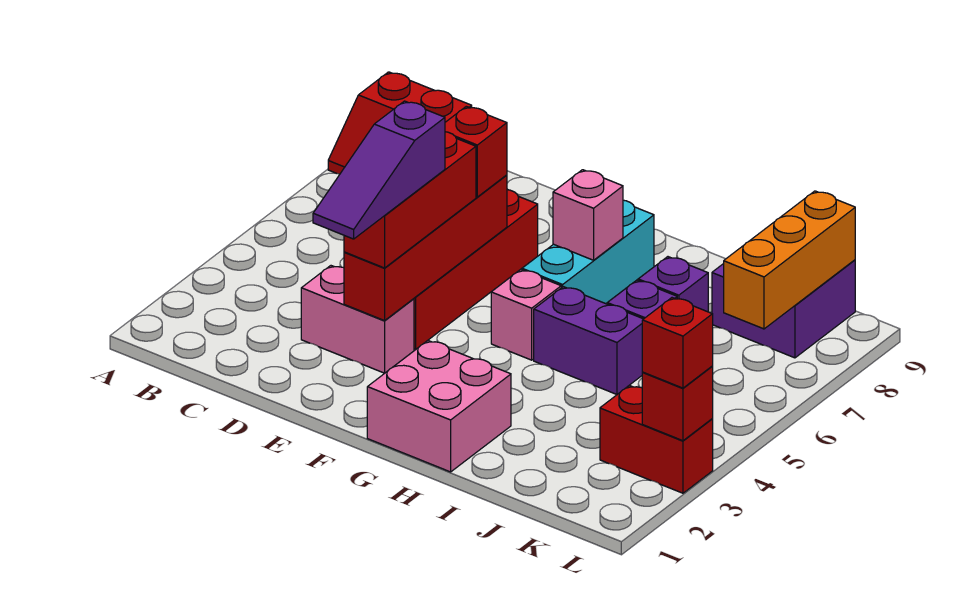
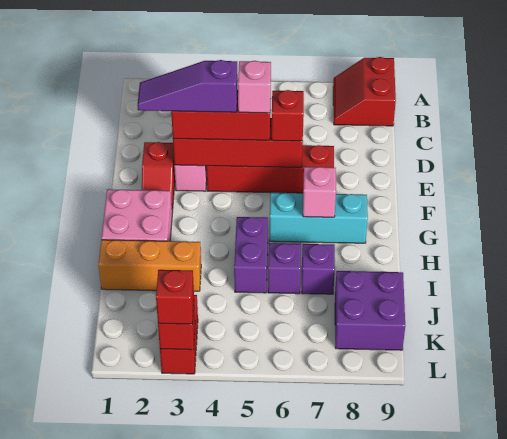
none -> red 1x2 slope [142,142,175,212]
pink 1x1 brick [491,270,561,360] -> pink 1x1 brick moved to [238,61,271,113]
orange 1x3 brick [724,191,855,329] -> orange 1x3 brick moved to [99,240,201,291]

